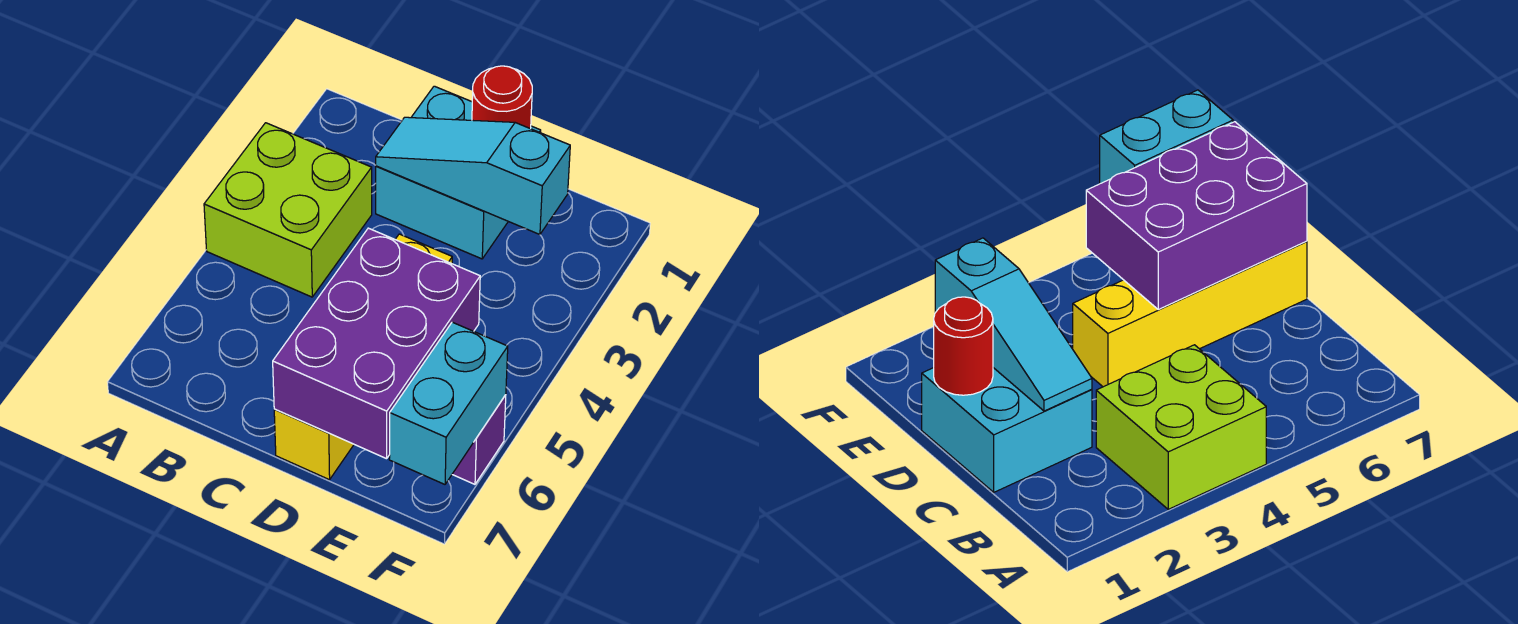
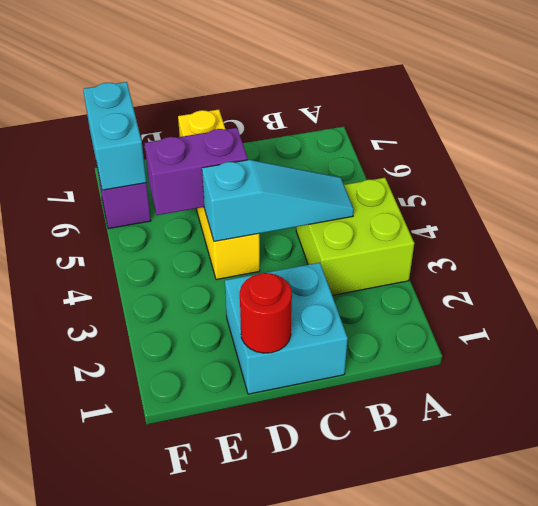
cyan 1x3 slope [376,117,570,235] -> cyan 1x3 slope moved to [202,160,354,241]
purple 2x3 brick [273,228,480,459] -> purple 1x2 brick [145,128,248,215]

